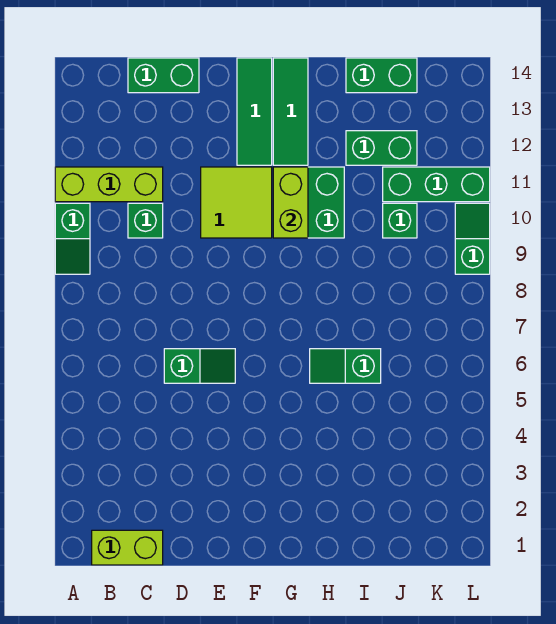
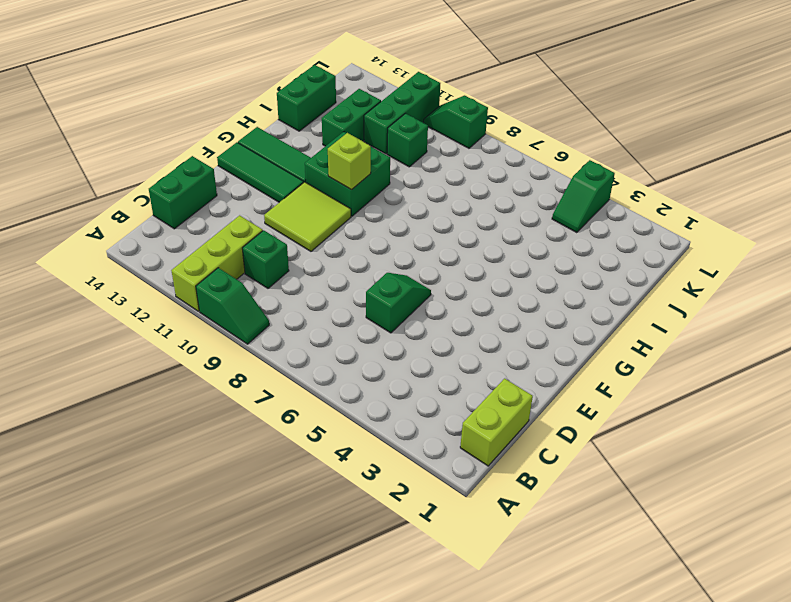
lime 1x2 brick [273,167,308,238] -> lime 1x1 brick [328,133,371,190]
green 1x2 slope [310,349,381,383] -> green 1x2 slope moved to [552,160,615,233]

